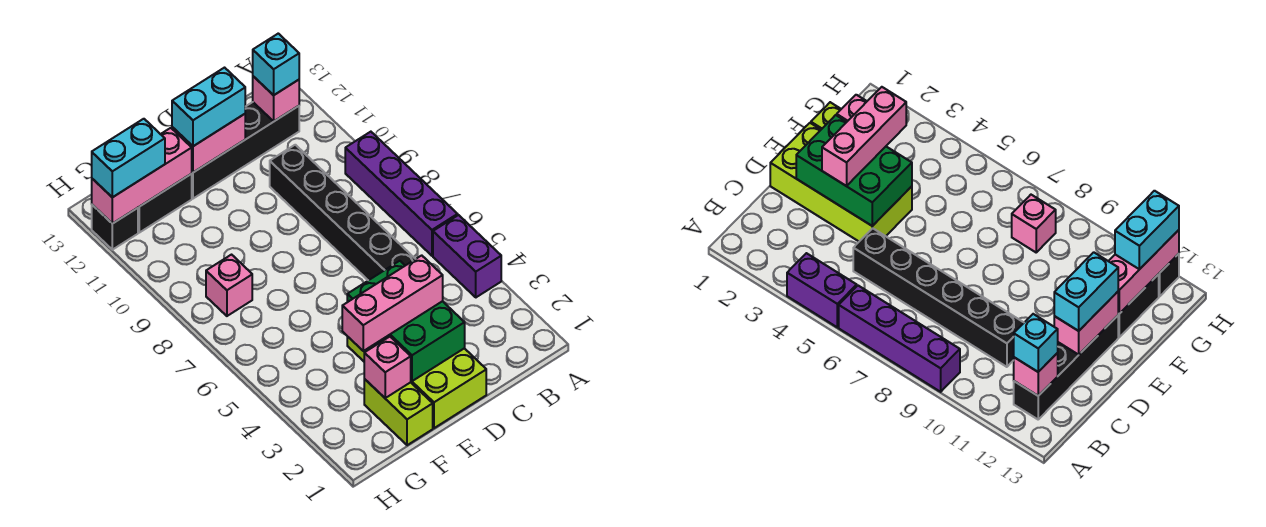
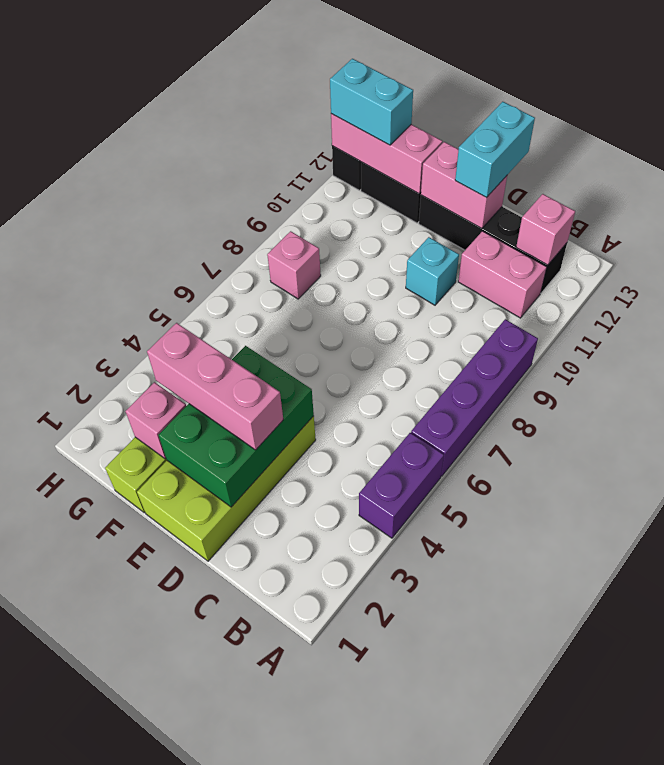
none -> pink 1x2 brick [458,231,547,318]
cyan 1x1 brick [253,34,299,95] -> cyan 1x1 brick moved to [406,237,459,305]
black 1x6 brick [270,145,415,280] -> none
cyan 1x2 brick [172,68,245,146] -> cyan 1x2 brick turned to [455,102,535,198]

